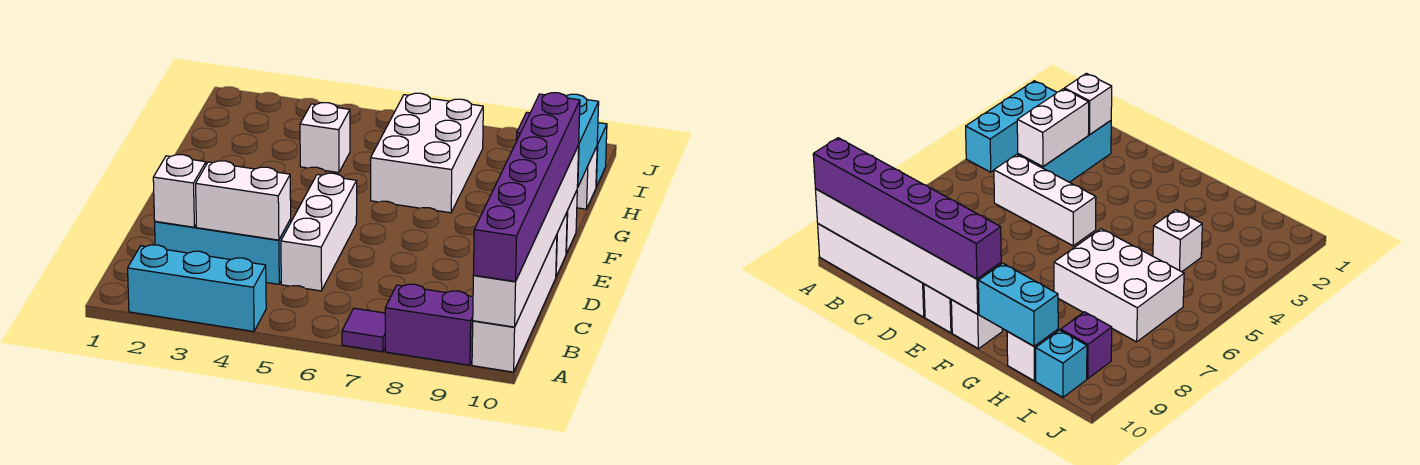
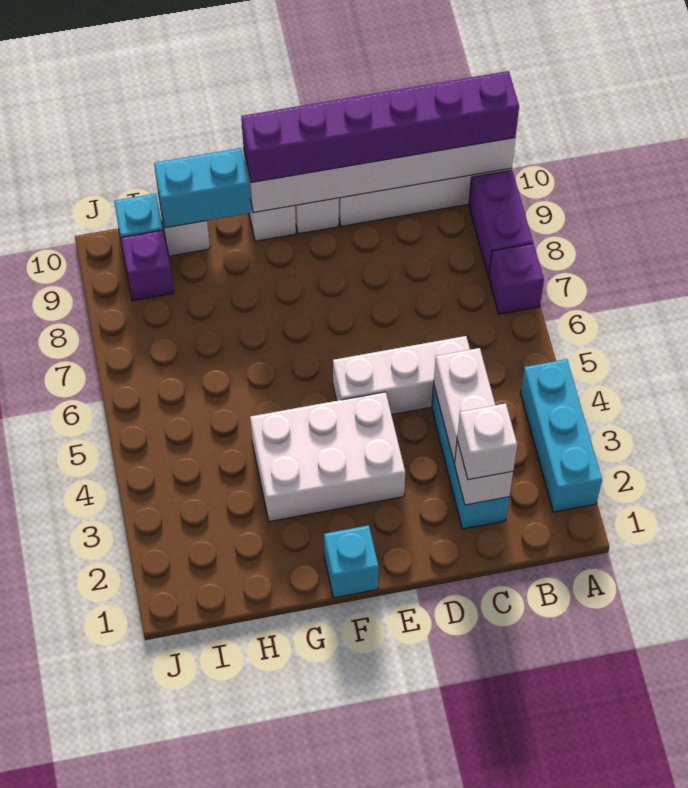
purple 1x1 tile [342,308,385,352] -> purple 1x1 brick [489,244,544,314]
none -> cyan 1x1 brick [324,525,379,598]
white 2x3 brick [371,93,483,213] -> white 2x3 brick moved to [250,392,405,522]
white 1x1 brick [300,103,350,173] -> white 1x1 brick moved to [457,403,517,480]

